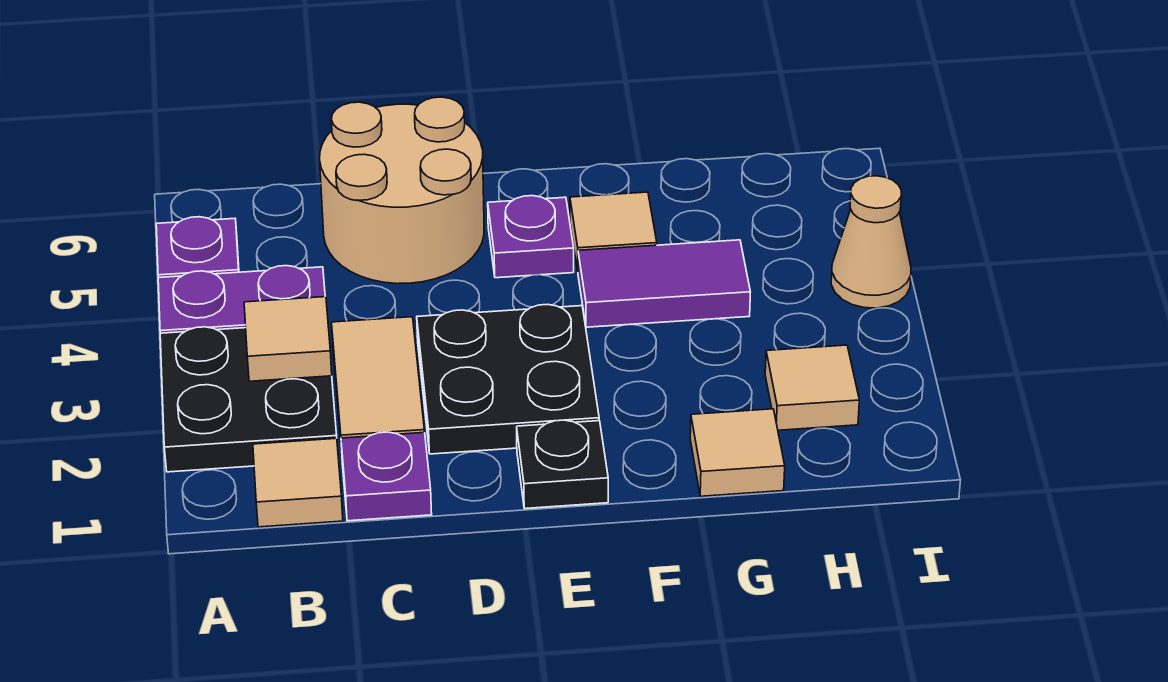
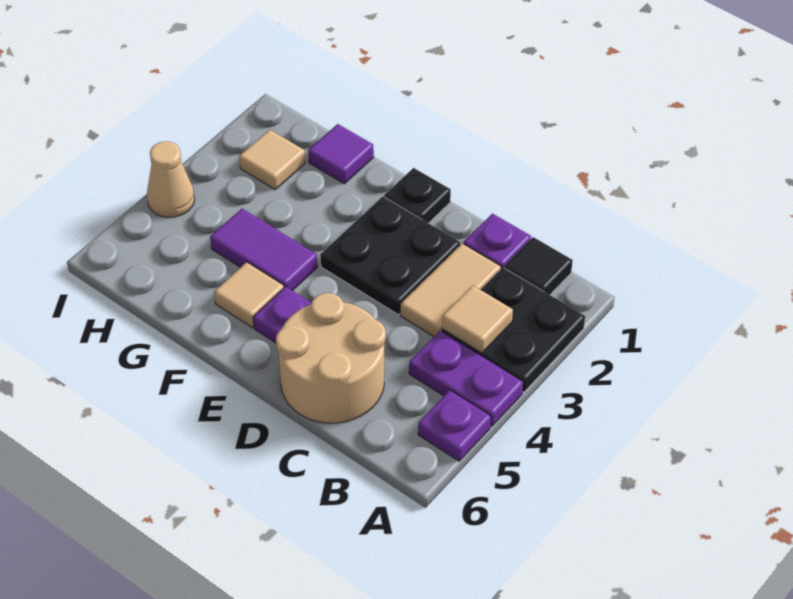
tan 1x1 tile [253,438,343,527] -> black 1x1 tile [504,237,573,295]
tan 1x1 tile [690,409,785,496] -> purple 1x1 tile [308,124,374,184]

